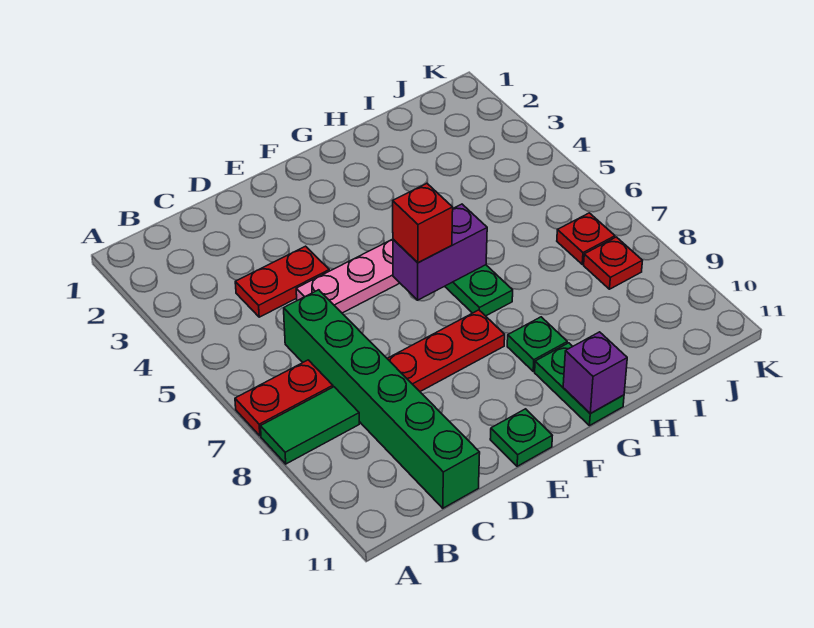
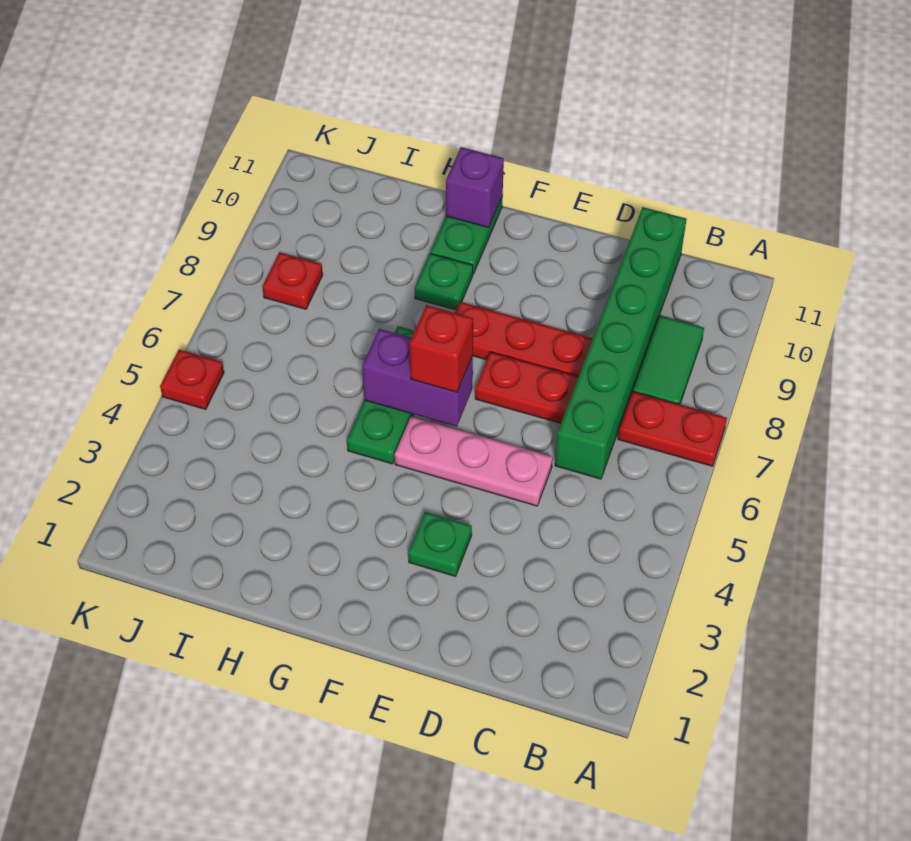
green 1x2 tile [261,387,359,464] -> green 1x2 tile turned to [633,316,704,404]
red 1x2 plate [235,246,329,317] -> red 1x2 plate moved to [475,352,579,423]
green 1x1 plate [490,409,552,466] -> green 1x1 plate moved to [408,512,472,576]
red 1x1 plate [557,213,615,264] -> red 1x1 plate moved to [160,350,224,409]

